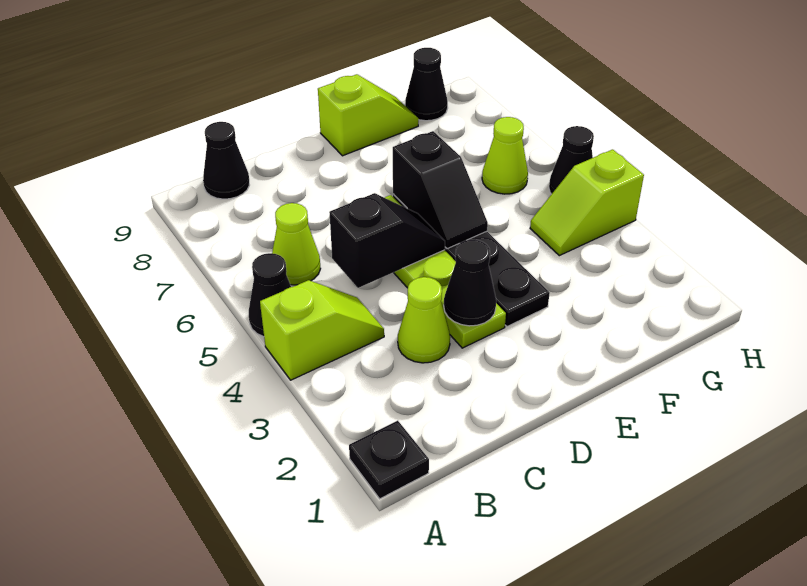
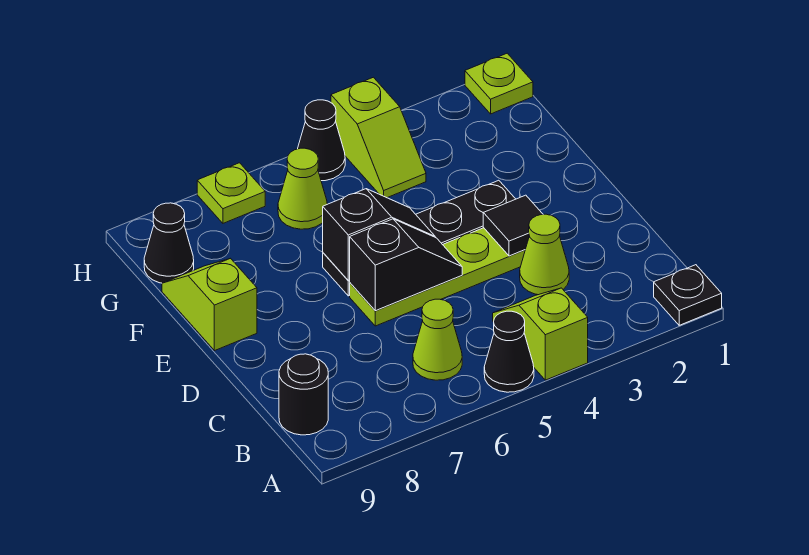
black 1x1 cone [203,122,249,199] -> black 1x1 round brick [279,354,328,435]
black 1x2 slope [329,193,445,288] -> black 1x2 slope turned to [349,219,462,311]
black 1x1 cone [444,240,496,326] -> black 1x1 tile [483,195,543,256]
none -> lime 1x1 plate [465,53,533,114]
none -> lime 1x1 plate [197,163,265,223]

